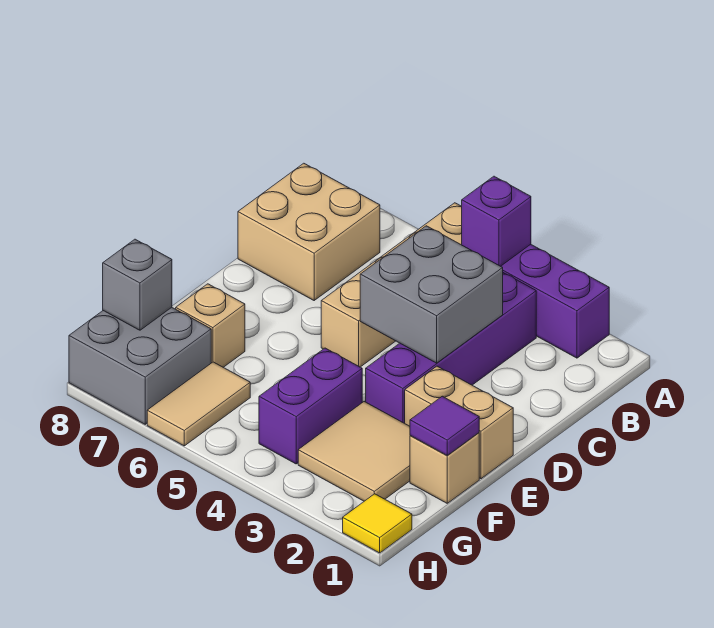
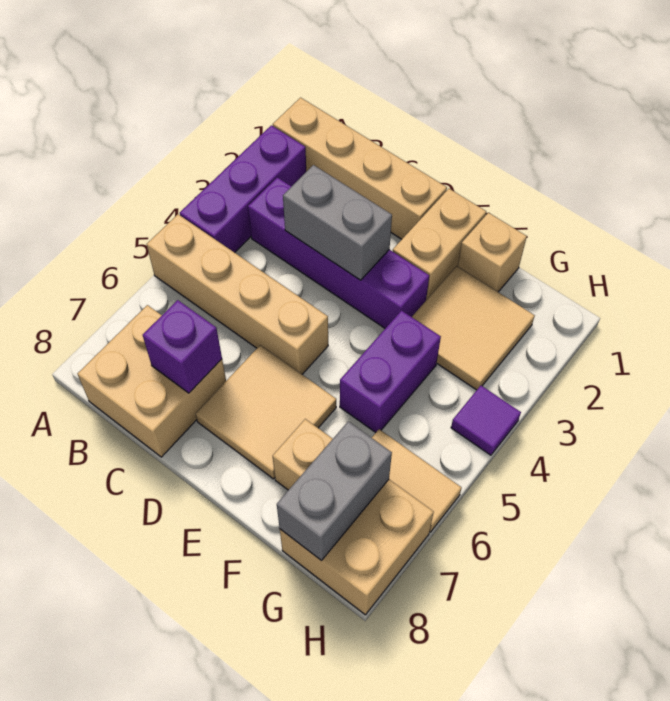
none -> tan 1x4 brick [273,98,447,239]
purple 1x1 brick [462,176,531,266] -> purple 1x1 brick moved to [143,300,222,393]
grey 2x2 brick [360,226,503,363] -> grey 1x2 brick [283,165,392,280]
none -> tan 2x2 tile [196,345,336,479]
purple 1x1 tile [410,396,479,456] -> purple 1x1 tile moved to [451,386,521,455]
purple 1x2 brick [259,348,362,464] -> purple 1x2 brick turned to [340,311,441,433]
grey 2x2 brick [69,307,211,424] -> tan 2x2 brick [280,480,434,615]
grey 1x1 brick [103,239,172,330] -> grey 1x2 brick [277,421,392,561]
yellow 1x1 tile [343,494,412,553] -> none

